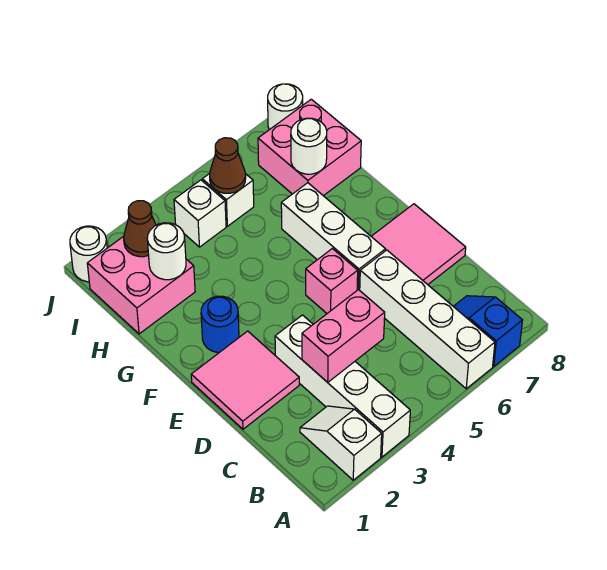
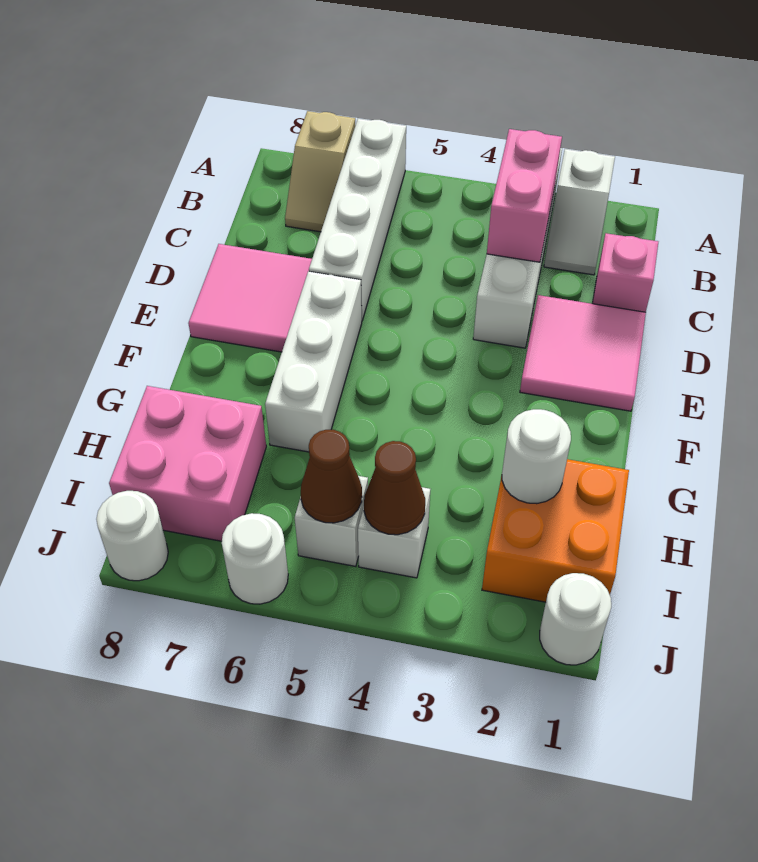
blue 1x2 slope [453,296,523,367] -> tan 1x2 slope [285,111,356,232]
pink 1x2 brick [302,289,385,382] -> pink 1x2 brick turned to [487,129,562,262]
pink 1x1 brick [306,249,358,313] -> pink 1x1 brick moved to [592,233,658,312]
blue 1x1 round brick [201,296,239,353] -> none
pink 2x2 brick [87,236,195,334] -> orange 2x2 brick [482,459,629,602]
white 1x1 round brick [291,118,327,174] -> white 1x1 round brick moved to [222,513,288,604]
brown 1x1 cone [124,201,156,257] -> brown 1x1 cone moved to [364,441,425,535]

